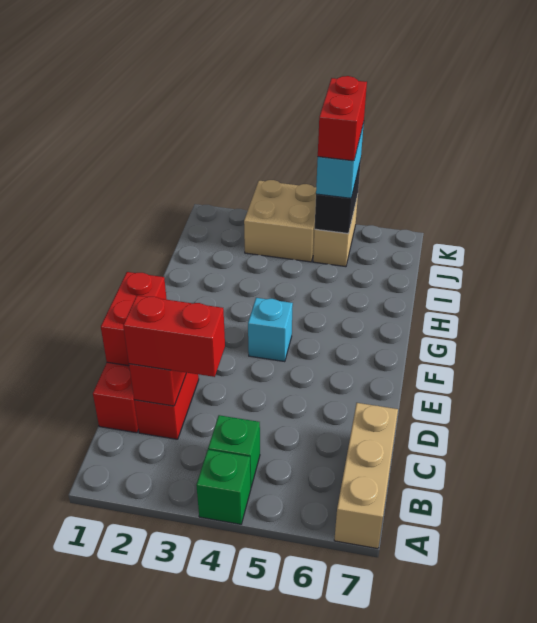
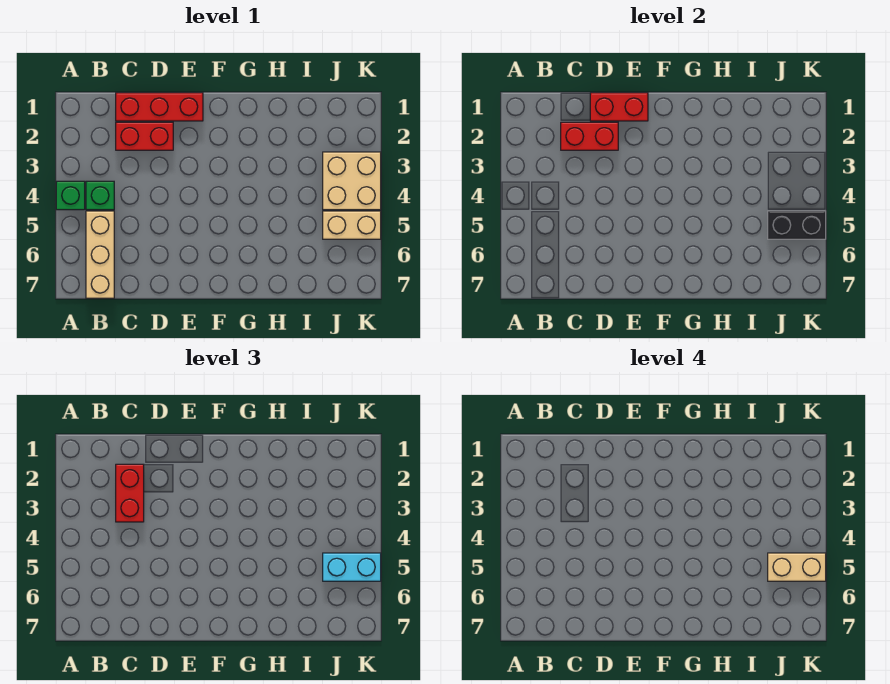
tan 1x3 brick [334,403,398,549] -> tan 1x3 brick turned to [86,211,114,298]
cyan 1x1 brick [248,298,293,362] -> none
red 1x2 brick [318,76,367,161] -> tan 1x2 brick [768,553,826,581]

